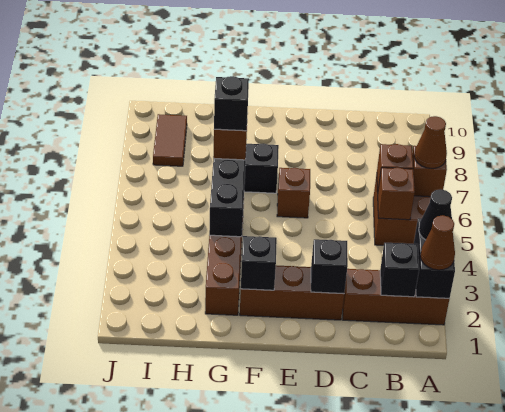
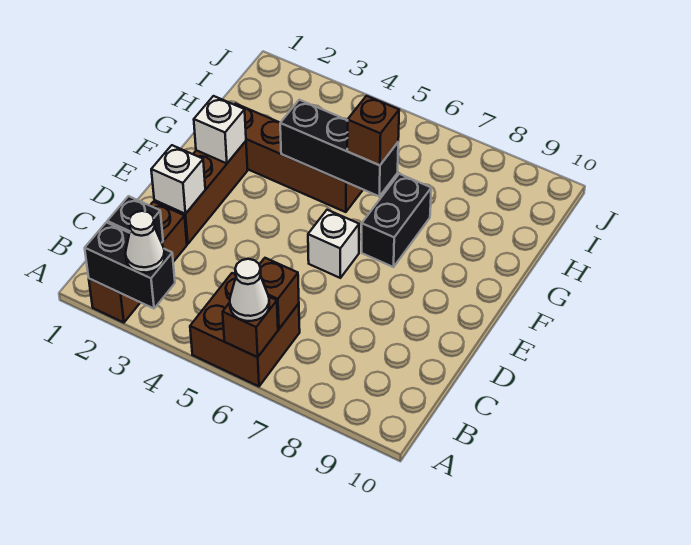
brown 1x1 cone [420,215,455,270] -> none
black 1x1 cone [419,189,452,240] -> white 1x1 cone [125,211,165,273]
brown 1x1 cone [414,116,447,168] -> white 1x1 cone [230,259,269,321]
brown 1x1 brick [378,168,415,220] -> none
black 1x1 brick [311,239,348,294] -> white 1x1 brick [151,145,205,214]
brown 1x1 brick [277,168,310,218] -> white 1x1 brick [308,210,359,278]
black 1x1 brick [241,236,277,290] -> white 1x1 brick [194,96,246,163]
black 1x1 brick [214,76,249,131] -> none
brown 1x2 tile [153,114,187,166] -> none

